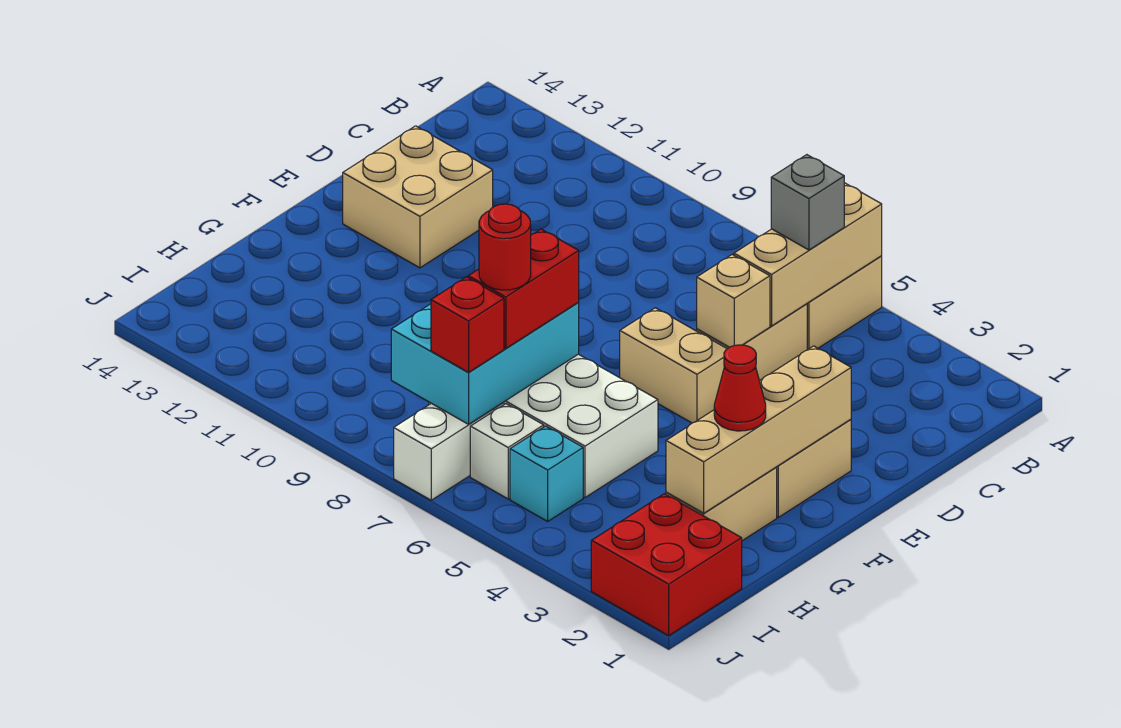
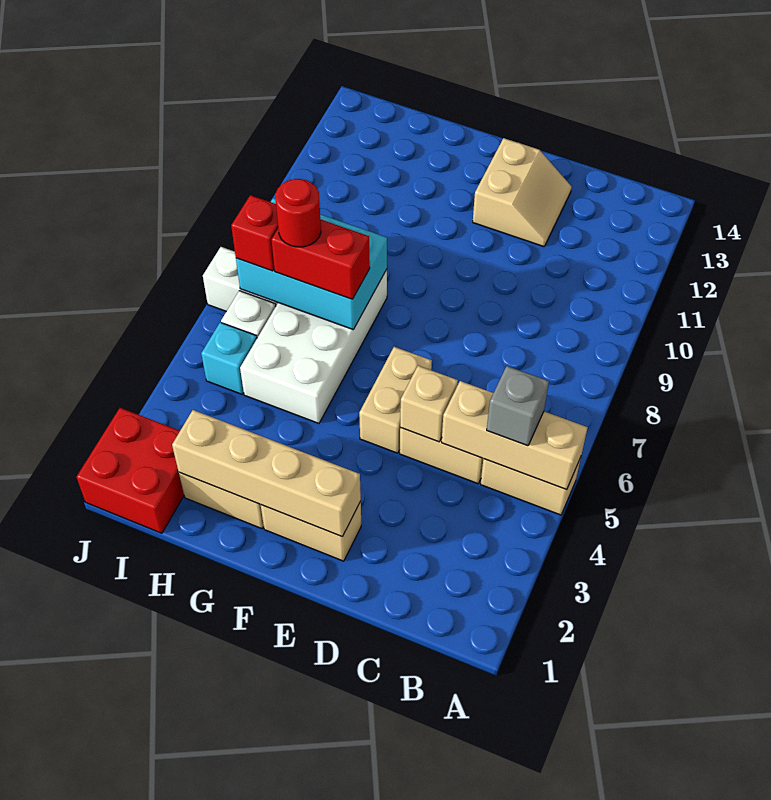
tan 2x2 brick [343,126,493,268] -> tan 2x2 slope [473,138,572,247]
red 1x1 cone [714,345,766,431] -> none

